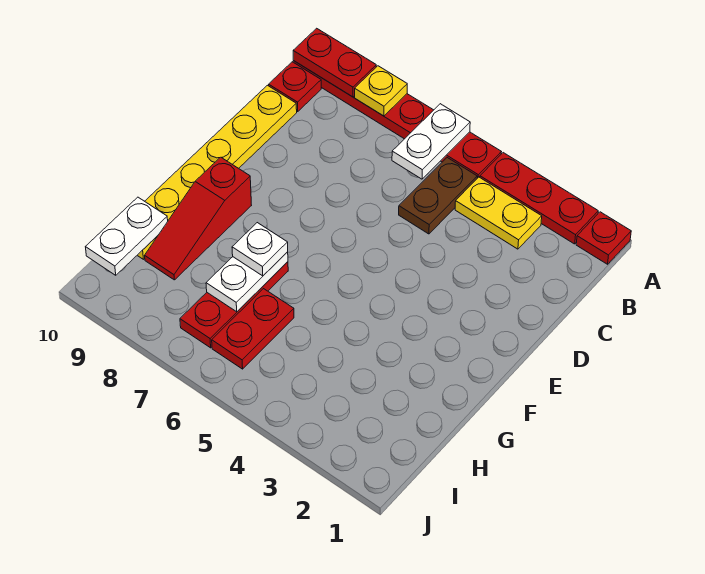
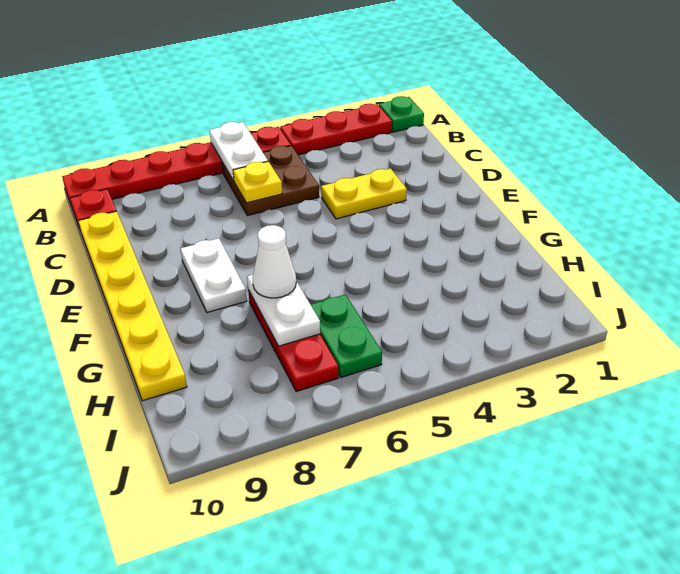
red 1x1 plate [576,212,631,264] -> green 1x1 plate [379,96,424,132]
yellow 1x1 plate [355,66,407,116] -> yellow 1x1 plate moved to [233,161,282,203]
red 1x2 plate [293,28,376,97] -> none
yellow 1x2 plate [455,177,542,249] -> yellow 1x2 plate moved to [321,168,407,219]
brown 1x2 plate [399,158,477,234] -> brown 2x2 plate [222,146,319,216]
red 1x3 slope [145,157,252,280] -> none
white 1x1 plate [232,223,288,276] -> white 1x1 cone [253,225,296,298]
red 1x2 plate [212,289,294,369] -> green 1x2 plate [310,294,382,377]
white 1x2 plate [86,197,168,275] -> white 1x2 plate moved to [181,238,247,312]

